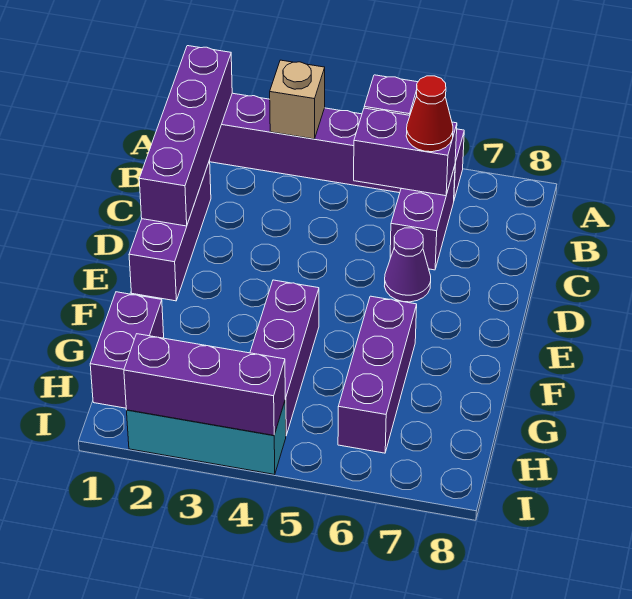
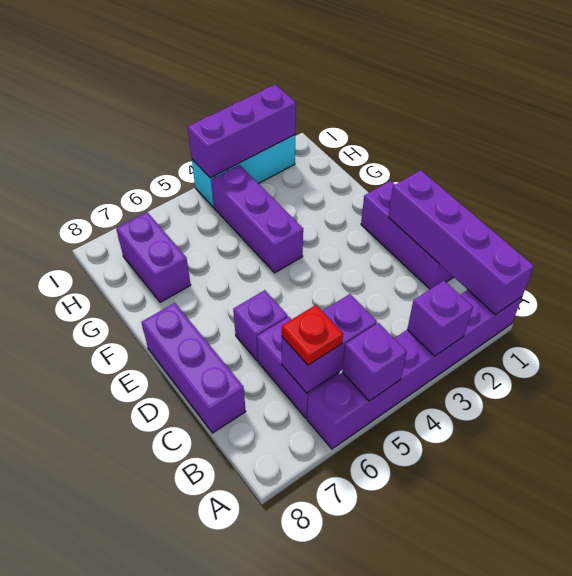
tan 1x1 brick [270,60,325,139] -> purple 1x1 brick [407,281,473,356]
red 1x1 cone [406,76,453,152] -> red 1x1 plate [282,305,343,365]
purple 1x1 cone [385,228,431,302] -> purple 1x1 brick [233,290,288,361]
purple 1x3 brick [338,296,417,453] -> purple 1x3 brick moved to [142,303,246,433]
purple 1x2 brick [90,292,164,408] -> purple 1x2 brick moved to [116,212,191,302]

